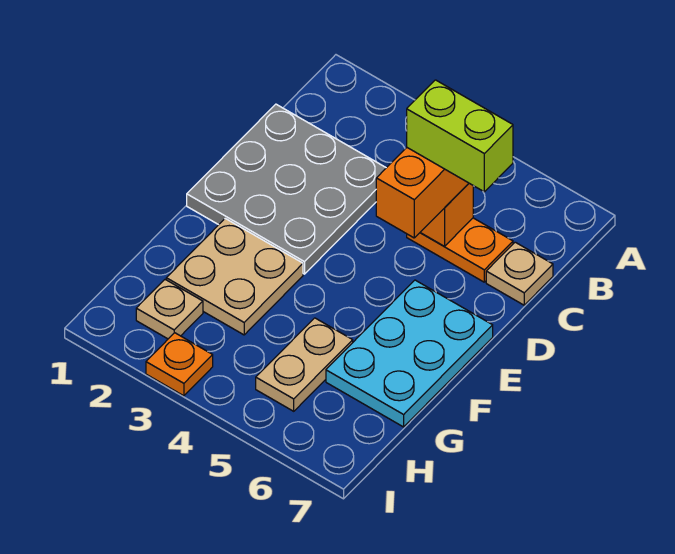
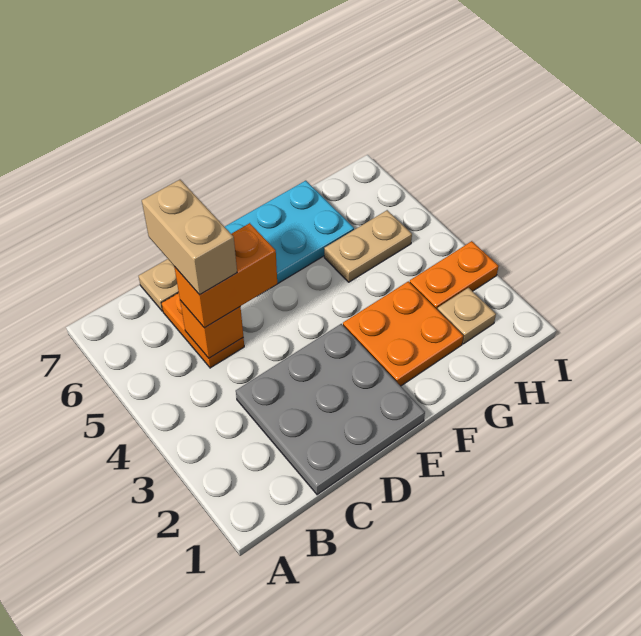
lime 1x2 brick [407,80,513,192] -> tan 1x2 brick [142,180,237,295]
tan 2x2 plate [166,218,303,335] -> orange 2x2 plate [343,281,463,386]
orange 1x1 plate [146,333,213,396] -> orange 1x2 plate [410,241,499,309]

